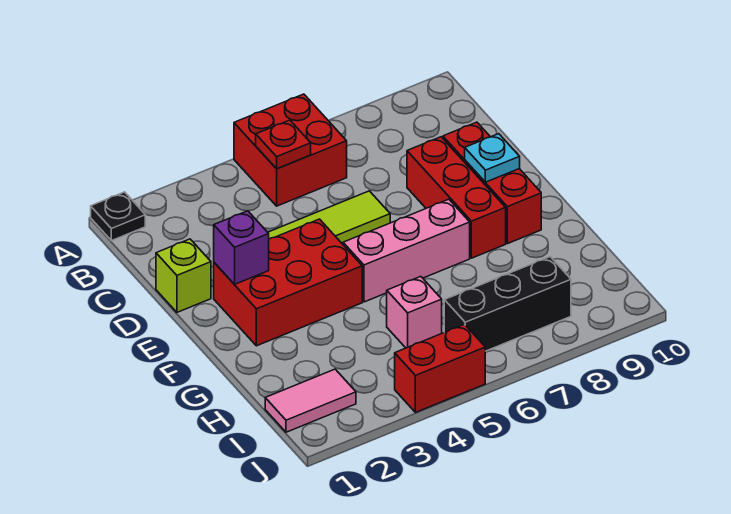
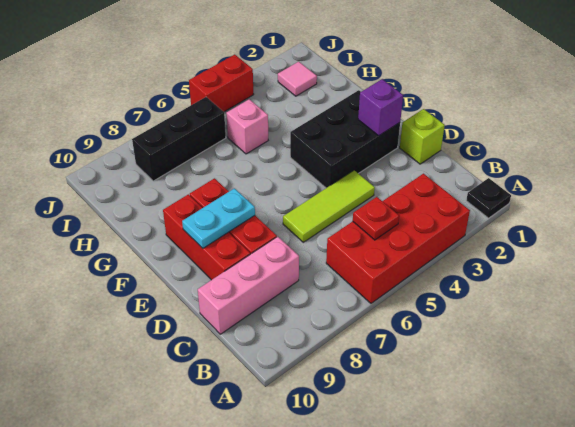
red 2x2 brick [234,94,347,206] -> red 2x4 brick [326,174,470,303]
red 2x3 brick [214,219,362,346] -> black 2x3 brick [290,90,400,188]
cyan 1x1 plate [465,134,520,182] -> cyan 1x2 plate [182,188,255,248]
pink 1x3 brick [343,199,470,302] -> pink 1x3 brick moved to [198,237,299,334]
pink 1x2 tile [265,369,356,432] -> pink 1x1 tile [278,62,317,96]

